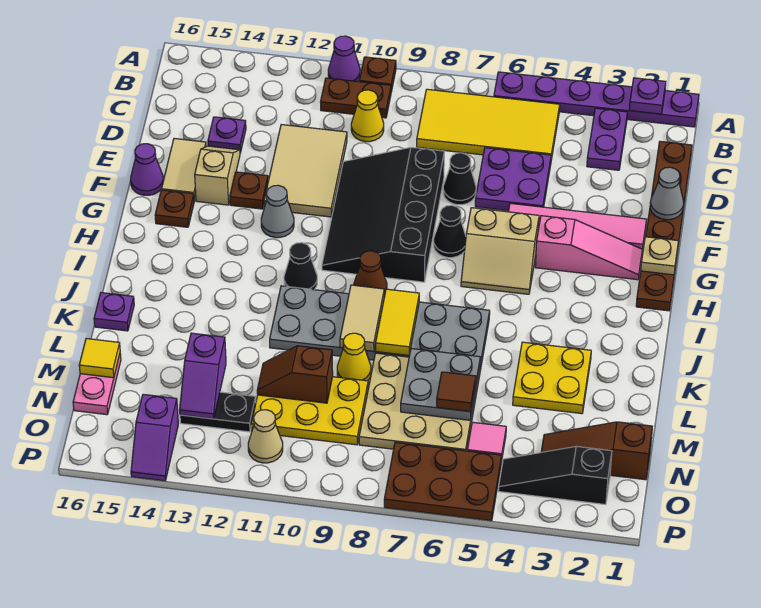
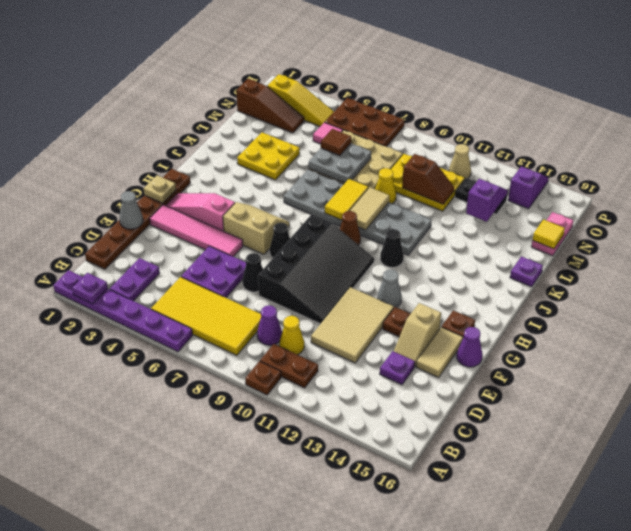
purple 1x1 cone [328,36,360,82] -> purple 1x1 cone moved to [257,305,282,345]
black 1x3 slope [499,446,612,505] -> yellow 1x3 slope [267,74,334,126]

